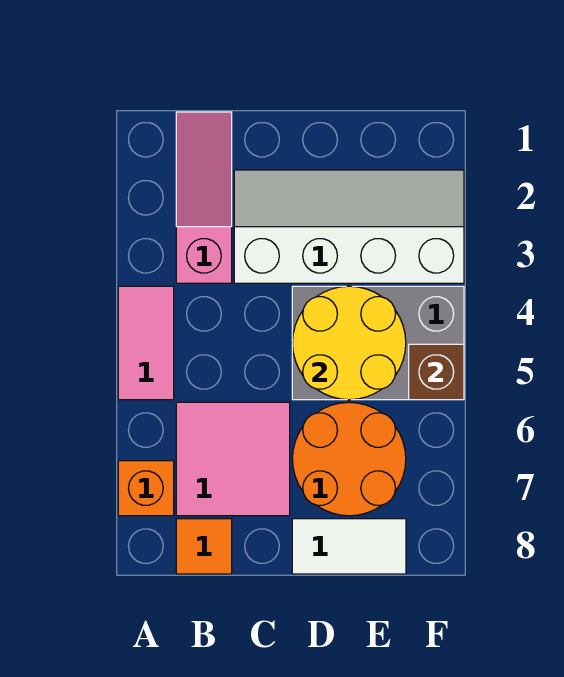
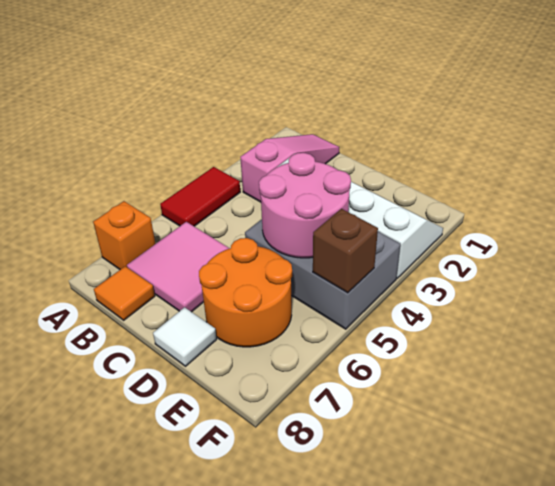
pink 1x2 tile [118,286,174,400] -> red 1x2 tile [160,167,240,226]
yellow 2x2 round brick [292,286,406,400] -> pink 2x2 round brick [259,153,351,258]
white 1x2 tile [292,519,406,574] -> white 1x1 tile [153,307,217,366]

